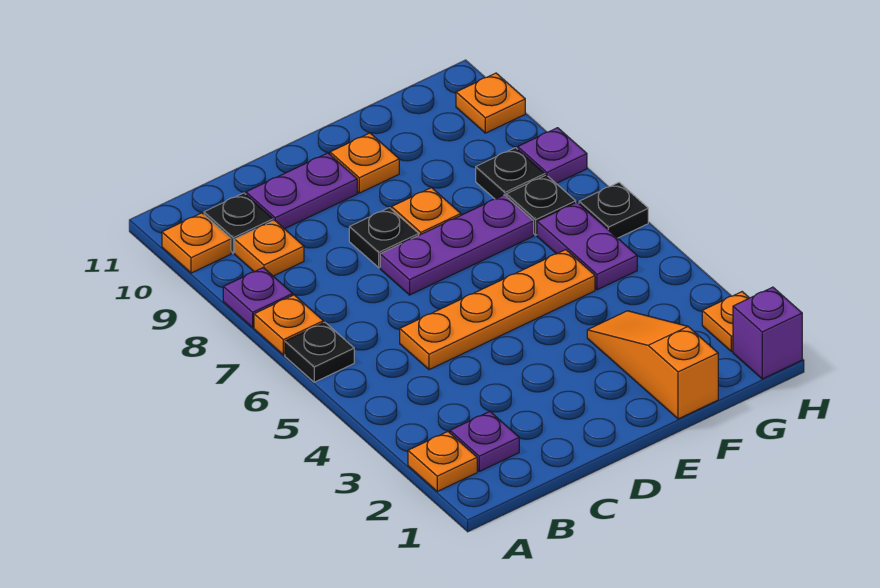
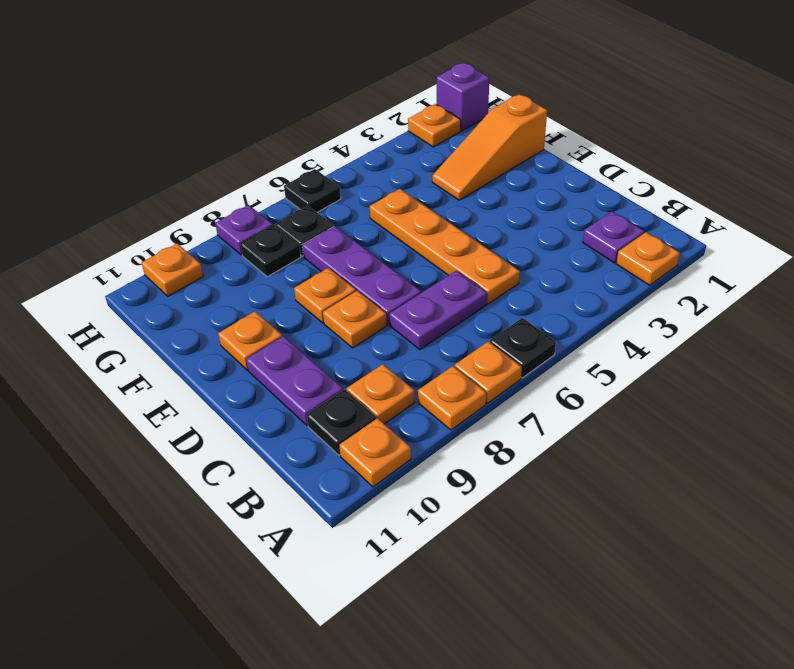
purple 1x1 plate [223,268,293,327] -> orange 1x1 plate [418,366,486,430]
black 1x1 plate [349,208,419,268] -> orange 1x1 plate [323,291,387,348]
purple 1x2 plate [537,202,637,290] -> purple 1x2 plate moved to [389,271,487,350]

